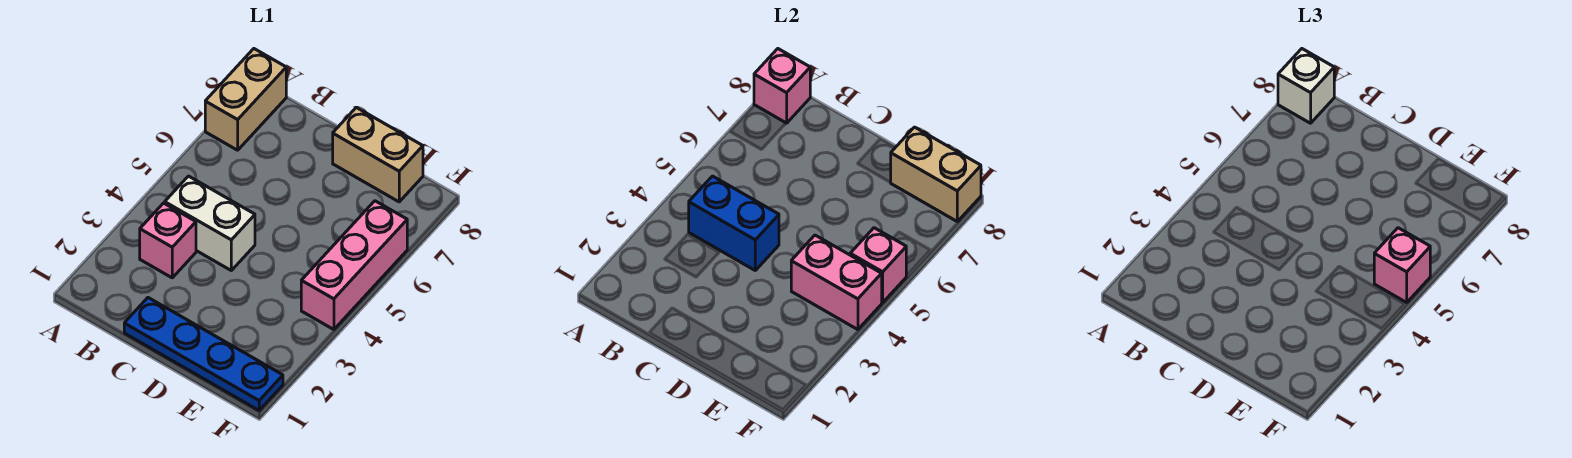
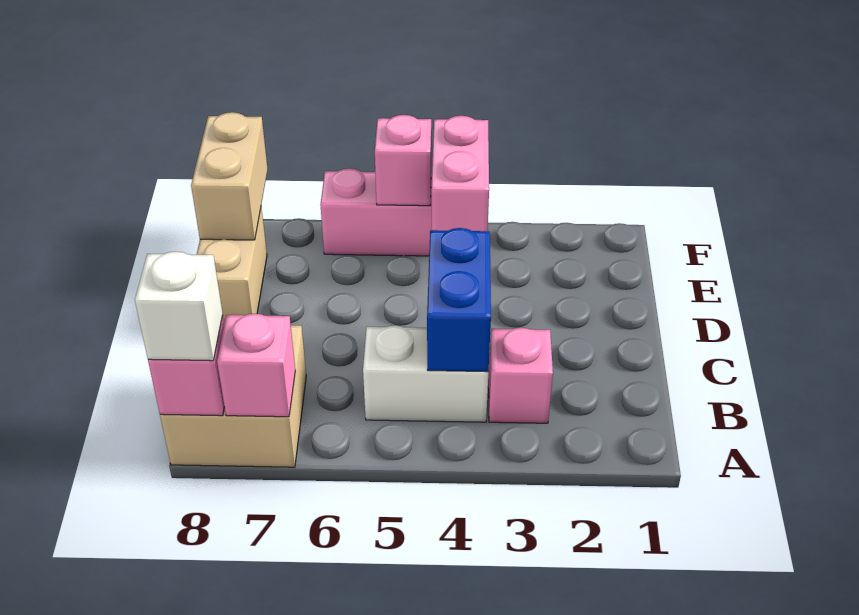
tan 1x2 brick [205,49,286,150] -> tan 2x2 brick [160,325,306,467]
white 1x2 brick [165,176,255,270] -> white 1x2 brick turned to [363,326,488,422]
blue 1x4 plate [124,298,283,410] -> none
pink 1x1 brick [1374,228,1430,302] -> pink 1x1 brick moved to [217,314,295,417]

